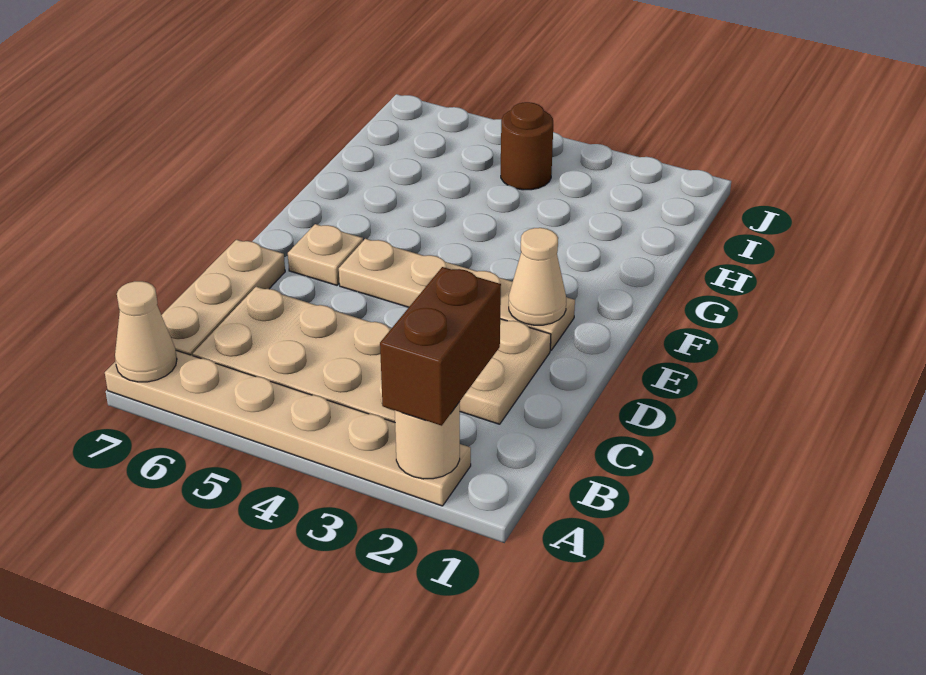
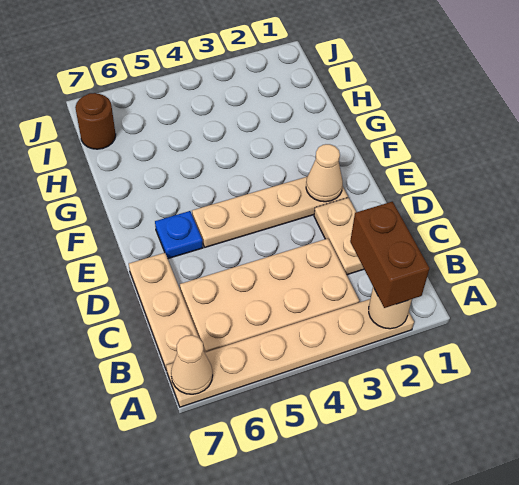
tan 1x1 plate [288,224,363,285] -> blue 1x1 plate [155,211,203,259]
brown 1x1 round brick [501,102,553,190] -> brown 1x1 round brick moved to [75,93,116,149]

